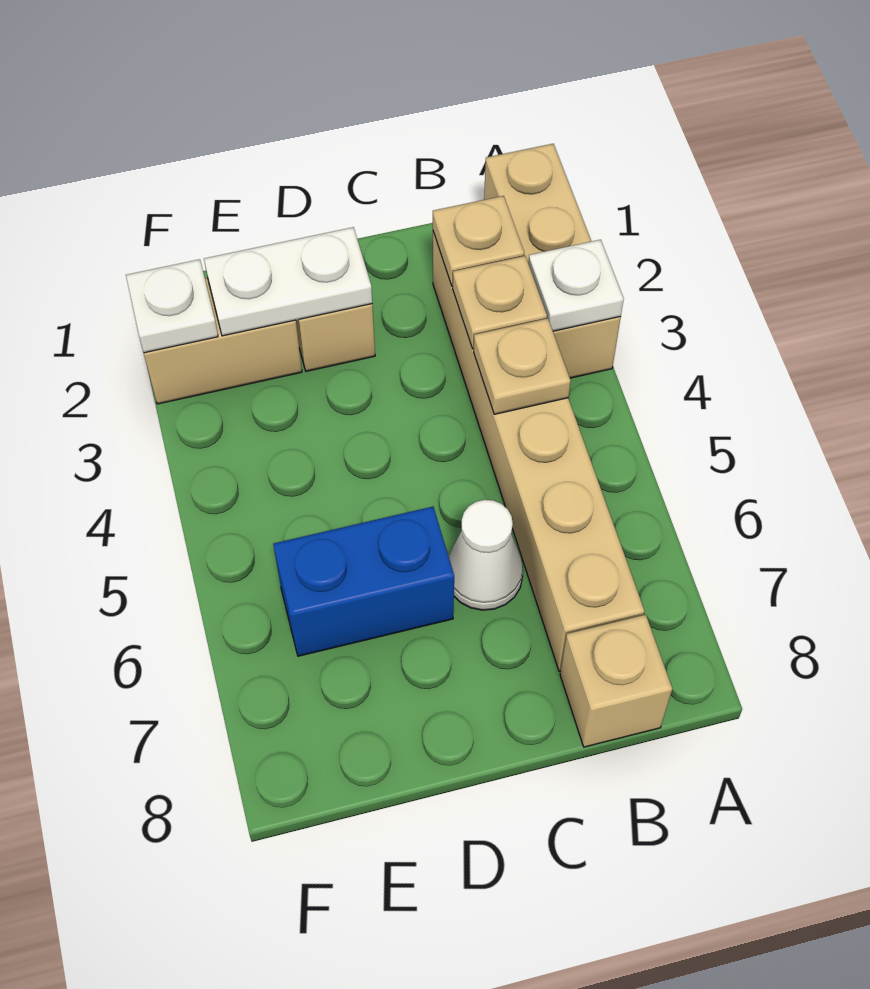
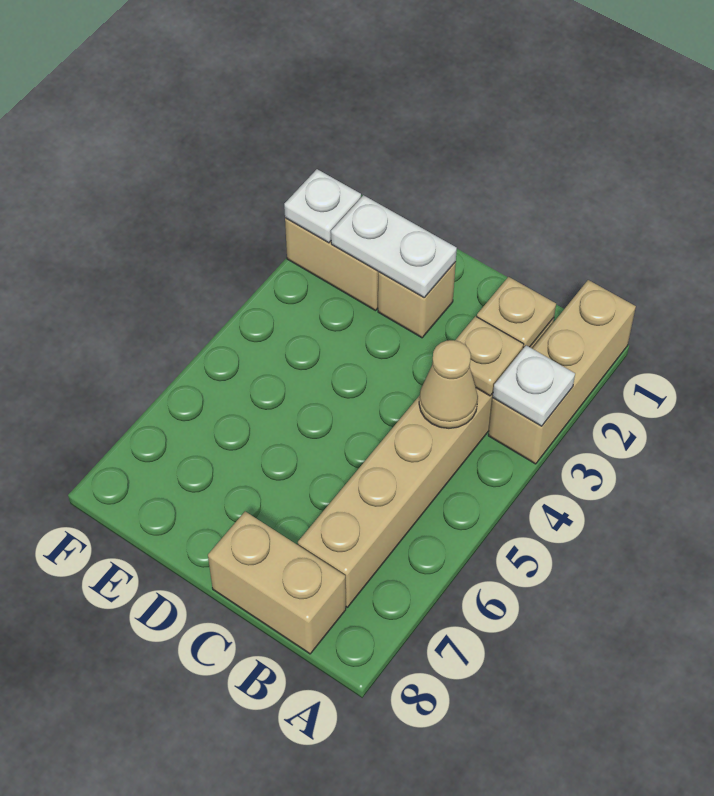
tan 1x1 plate [474,318,571,414] -> tan 1x1 cone [419,340,478,428]
tan 1x1 brick [560,615,672,747] -> tan 1x2 brick [208,511,346,654]
white 1x1 cone [449,500,523,610] -> none
blue 1x2 brick [273,507,454,656] -> none

